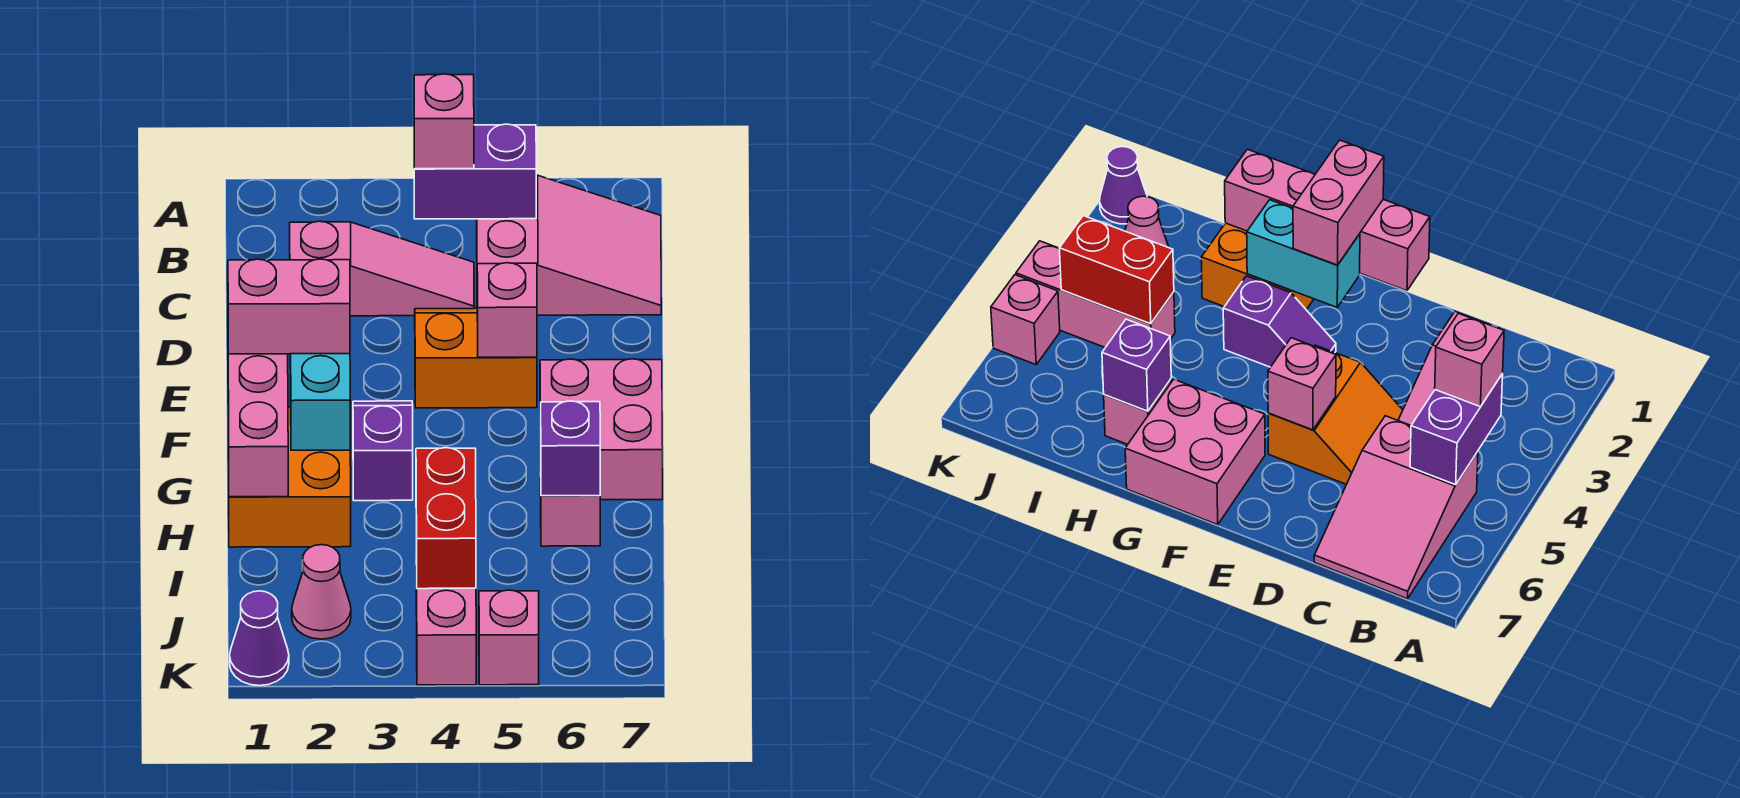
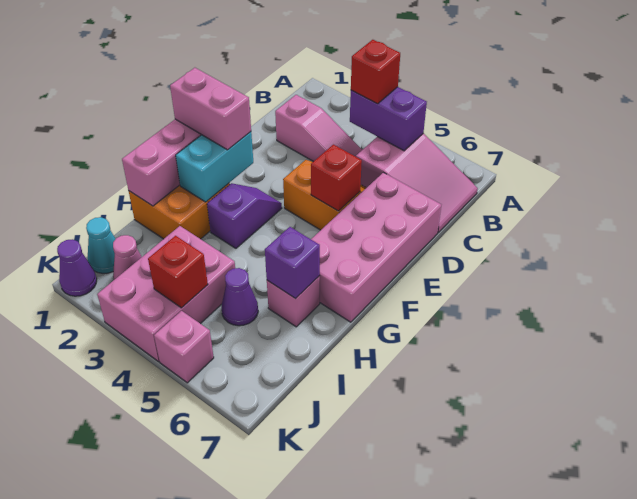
pink 1x1 brick [414,74,474,169] -> red 1x1 brick [351,40,400,104]
pink 1x1 brick [477,263,537,357] -> red 1x1 brick [311,145,362,211]
pink 2x2 brick [540,359,663,500] -> pink 2x4 brick [311,173,441,322]
pink 1x3 brick [416,566,476,685] -> pink 2x3 brick [97,226,235,362]
red 1x2 brick [416,448,476,589] -> red 1x1 brick [148,236,208,308]
none -> purple 1x1 cone [221,268,258,326]
none -> cyan 1x1 cone [86,217,115,273]

